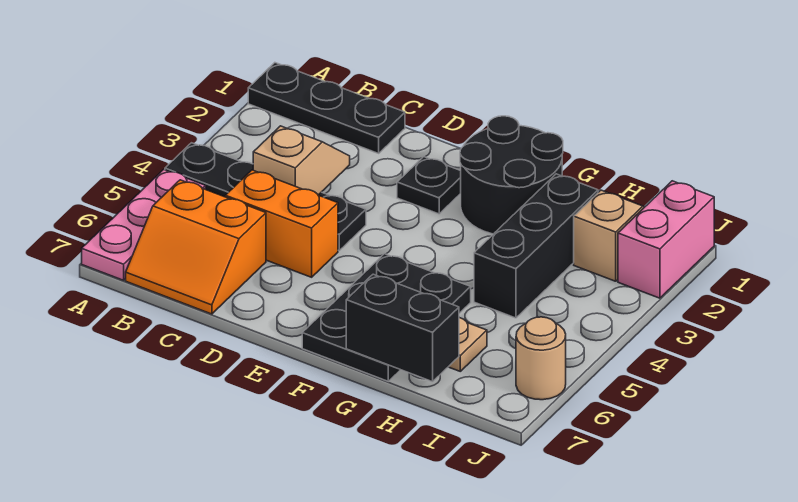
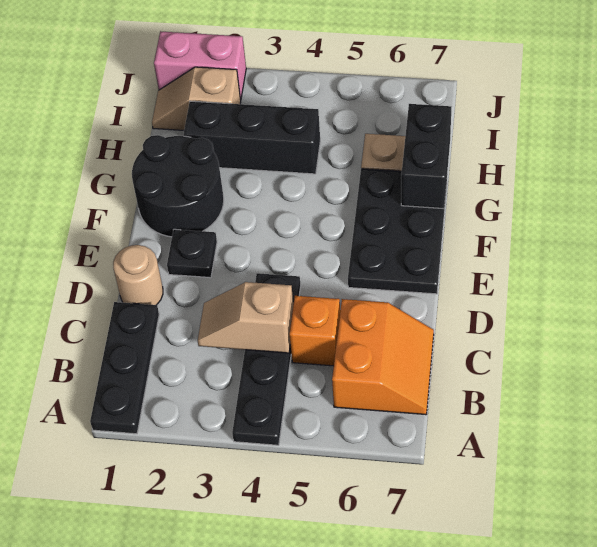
pink 1x3 plate [82,169,206,280] -> none
orange 1x2 brick [225,170,338,277] -> orange 1x1 brick [290,296,340,366]
black 2x3 plate [302,254,471,381] -> black 2x3 plate turned to [348,169,447,294]
tan 1x1 round brick [516,317,566,400] -> tan 1x1 round brick moved to [113,245,163,305]

